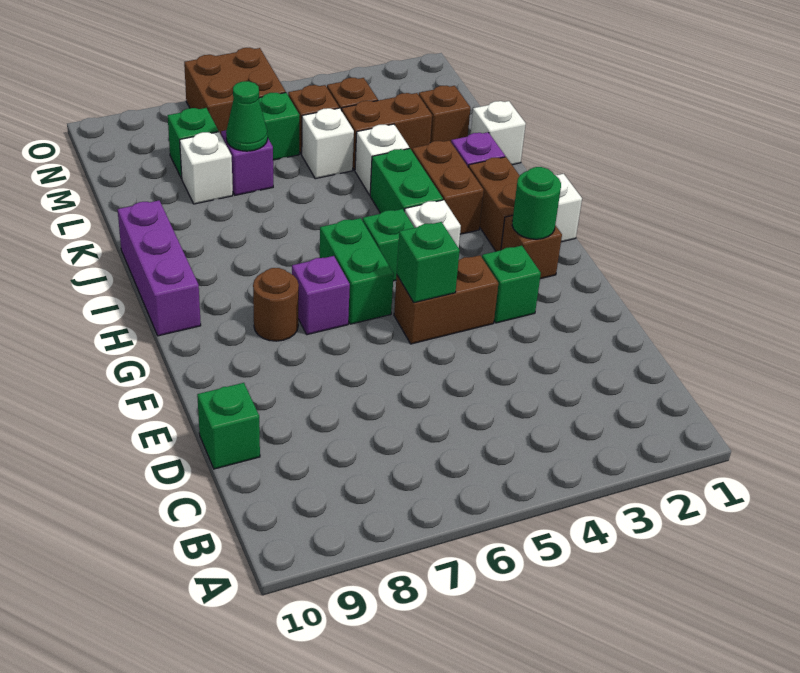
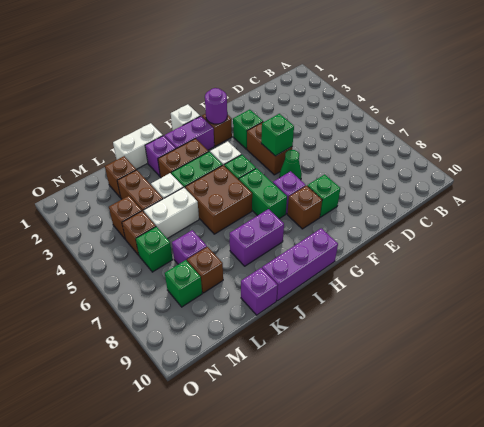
green 1x1 brick [197,383,260,469] -> green 1x1 brick moved to [307,174,340,217]
green 1x1 round brick [512,167,561,239] -> purple 1x1 round brick [205,88,227,124]
green 1x2 brick [320,218,394,324] -> green 1x2 brick turned to [239,168,287,219]
brown 1x1 round brick [253,268,299,341] -> brown 1x1 brick [287,186,322,229]
brown 1x2 brick [468,157,520,251] -> purple 1x2 brick [164,116,214,150]
none -> purple 1x2 brick [230,209,284,266]
white 1x1 brick [471,101,526,165] -> white 1x2 brick [113,123,163,169]
none -> purple 1x1 brick [241,268,278,315]
white 1x1 brick [302,108,354,179] -> white 1x2 brick [144,187,199,239]
green 1x1 cone [226,81,268,151] -> green 1x1 cone moved to [280,150,302,180]
white 1x1 brick [180,132,233,204] -> brown 1x1 brick [187,247,223,293]
brown 2x2 brick [184,48,286,134] -> brown 2x2 brick moved to [185,165,252,234]

